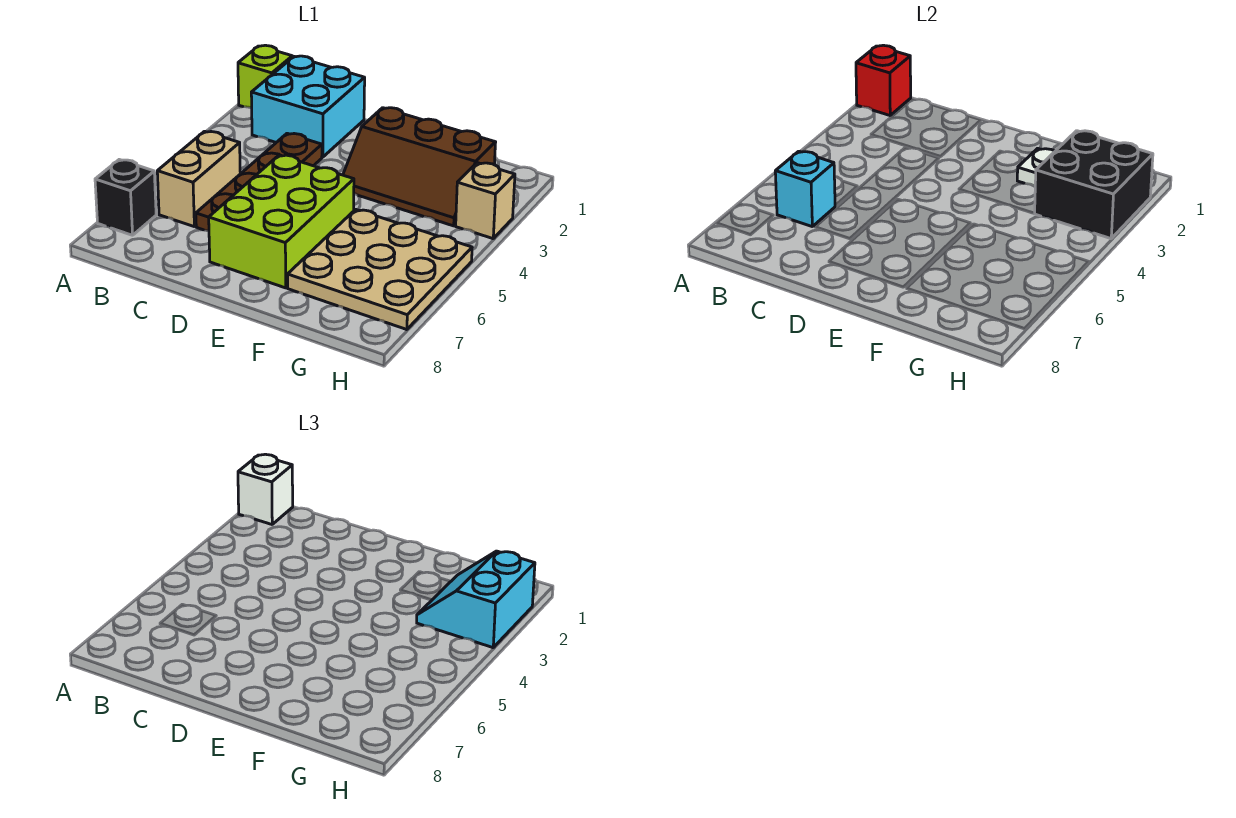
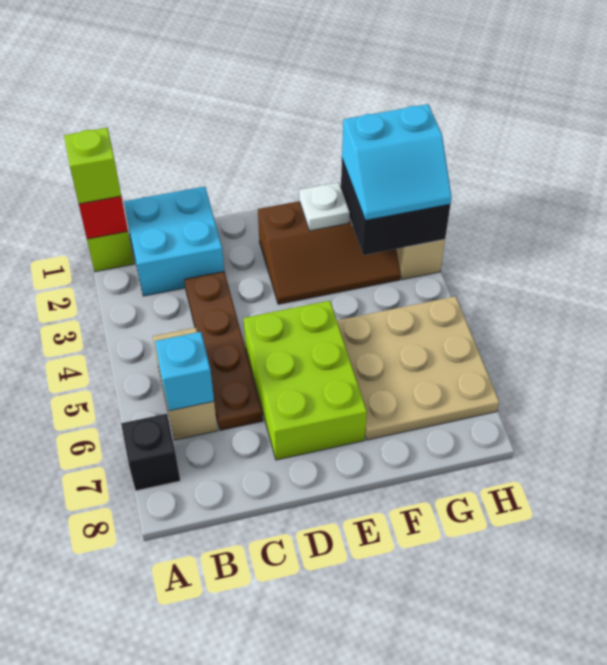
white 1x1 brick [238,454,293,524] -> lime 1x1 brick [64,128,121,204]
cyan 2x2 slope [417,551,535,648] -> cyan 2x2 slope turned to [342,104,452,220]

